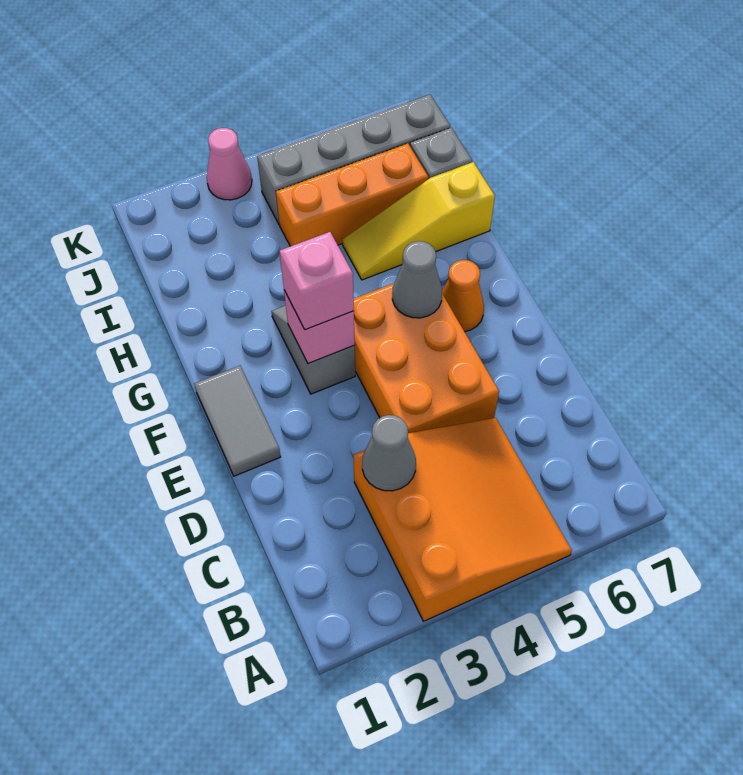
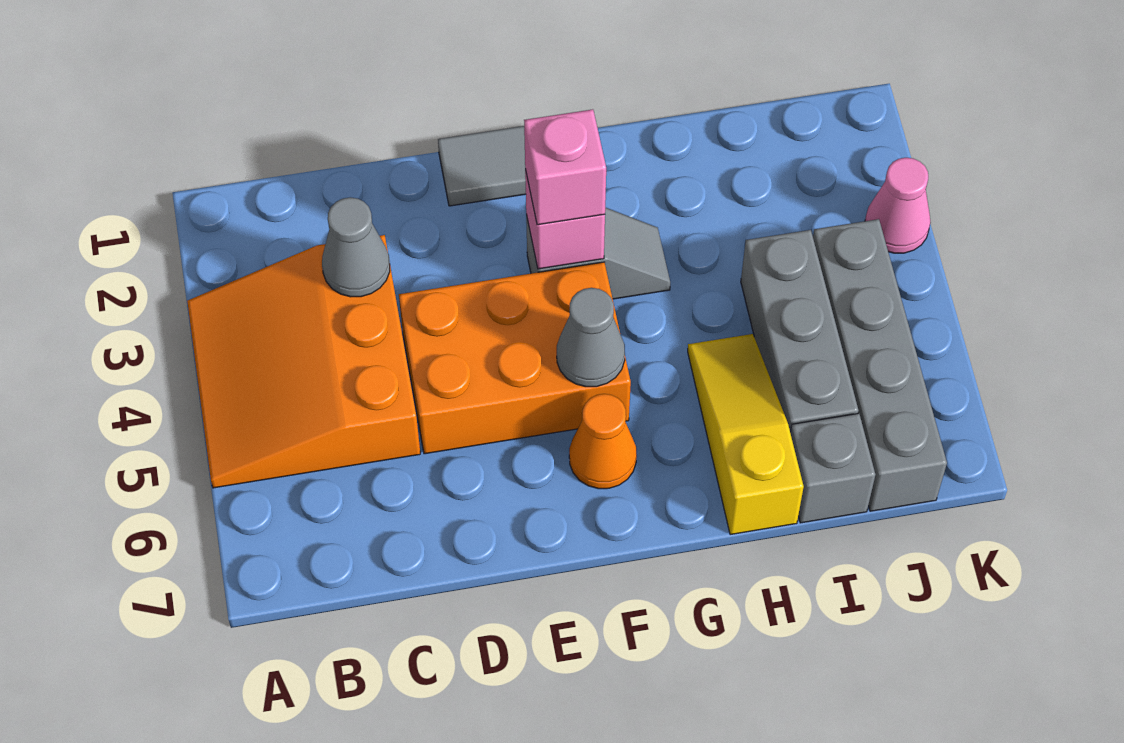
orange 3x3 slope [353,418,572,621] -> orange 3x3 slope turned to [187,235,420,488]
orange 1x3 brick [276,143,428,246] -> grey 1x3 brick [741,230,858,432]

